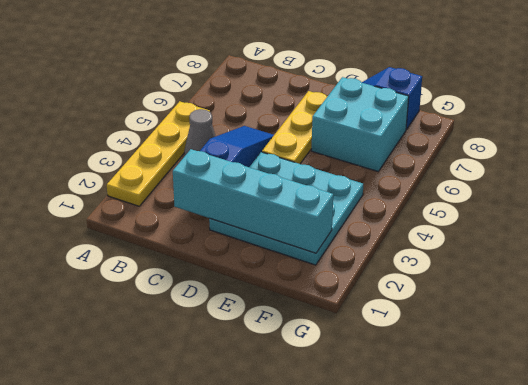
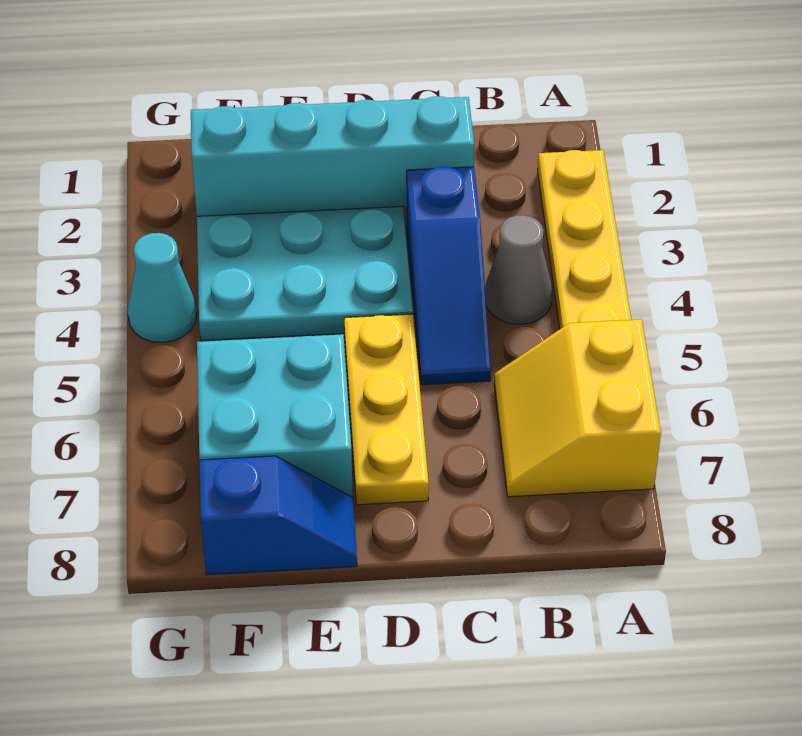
none -> yellow 2x2 slope [494,319,661,497]
none -> cyan 1x1 cone [128,233,197,342]

